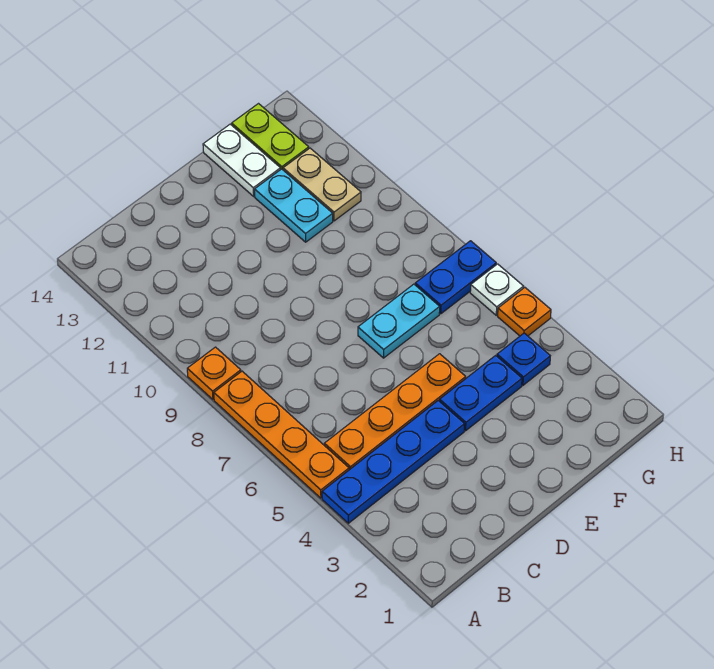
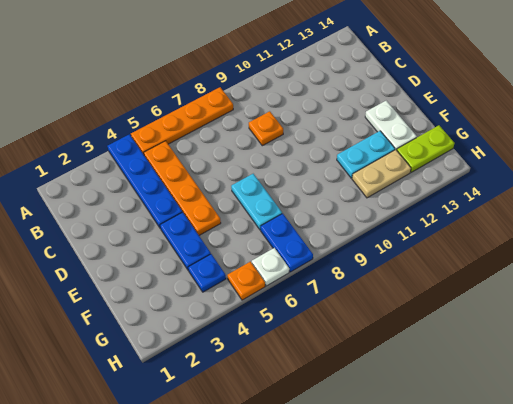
orange 1x1 plate [187,347,241,399] -> orange 1x1 plate moved to [249,111,283,146]
white 1x2 plate [203,124,281,196] -> white 1x2 plate turned to [365,101,417,150]

